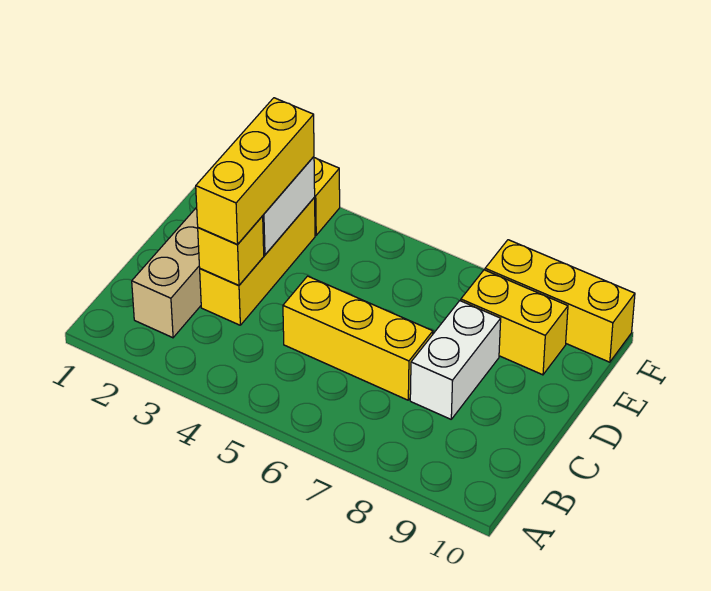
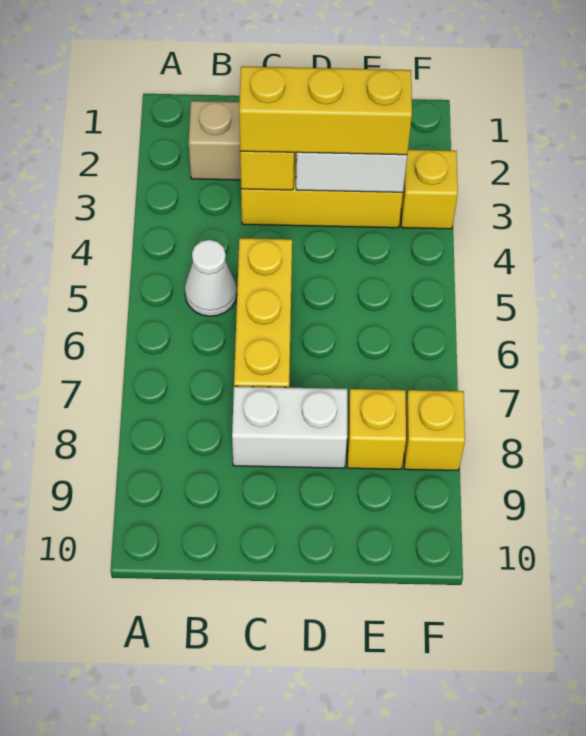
none -> white 1x1 cone [185,240,237,316]
yellow 1x2 brick [461,270,568,375] -> yellow 1x1 brick [347,389,406,469]
yellow 1x3 brick [485,240,635,362] -> yellow 1x1 brick [404,390,465,470]

